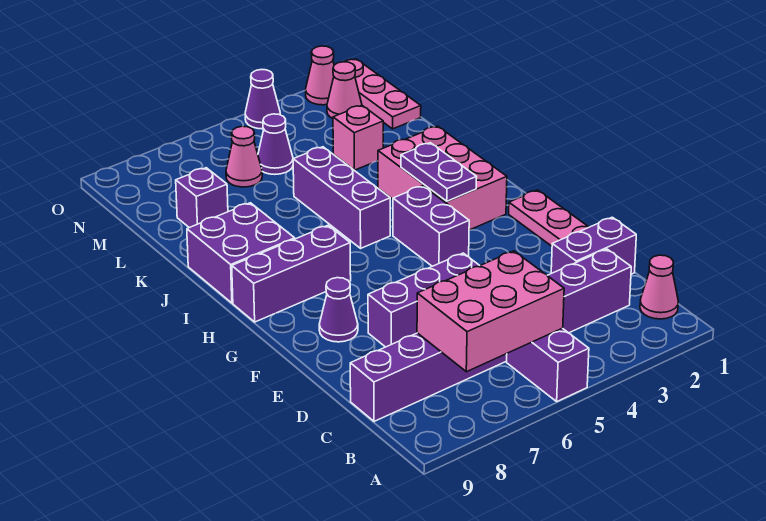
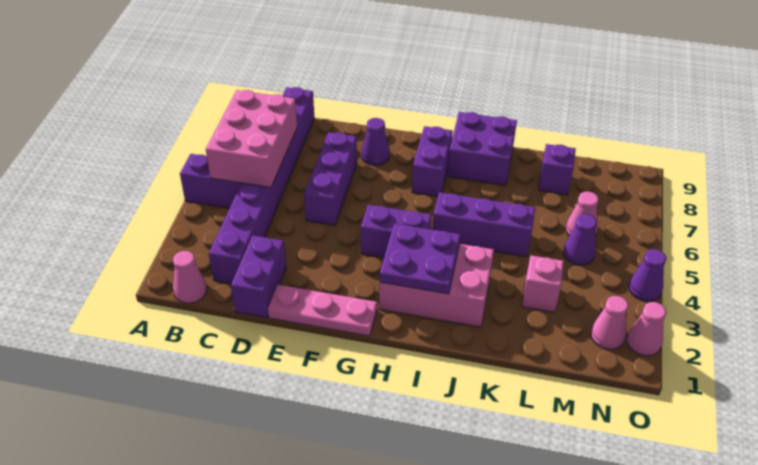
purple 1x2 plate [401,143,477,201] -> purple 2x2 plate [380,224,461,294]
purple 1x3 brick [232,225,351,322] -> purple 1x2 brick [412,126,453,196]
pink 1x3 plate [345,59,421,129] -> none

